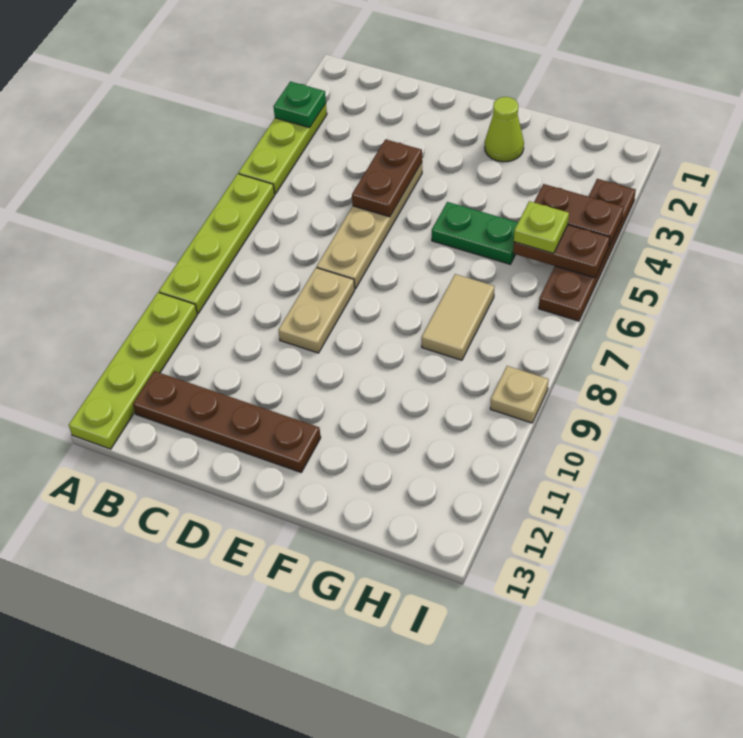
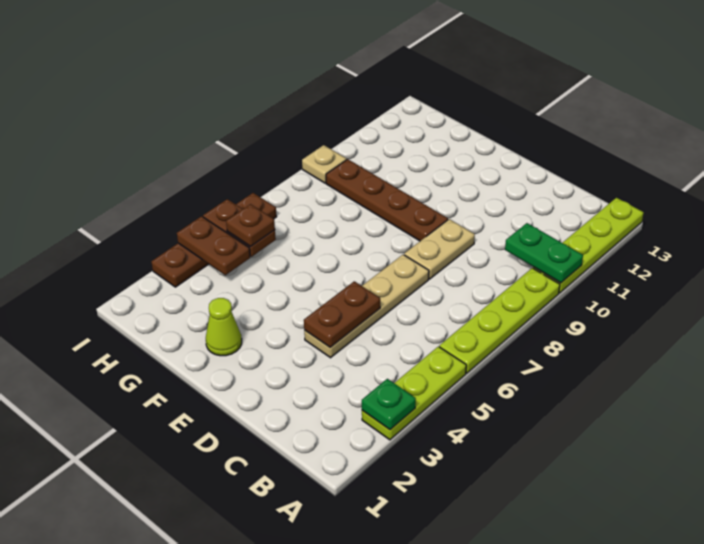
brown 1x4 plate [133,371,321,472] -> brown 1x4 plate moved to [326,159,448,241]
green 1x2 plate [432,202,518,264] -> green 1x2 plate moved to [505,223,583,283]
tan 1x2 tile [422,274,494,360] -> none
lime 1x1 plate [514,201,569,253] -> brown 1x1 plate [226,204,275,247]

